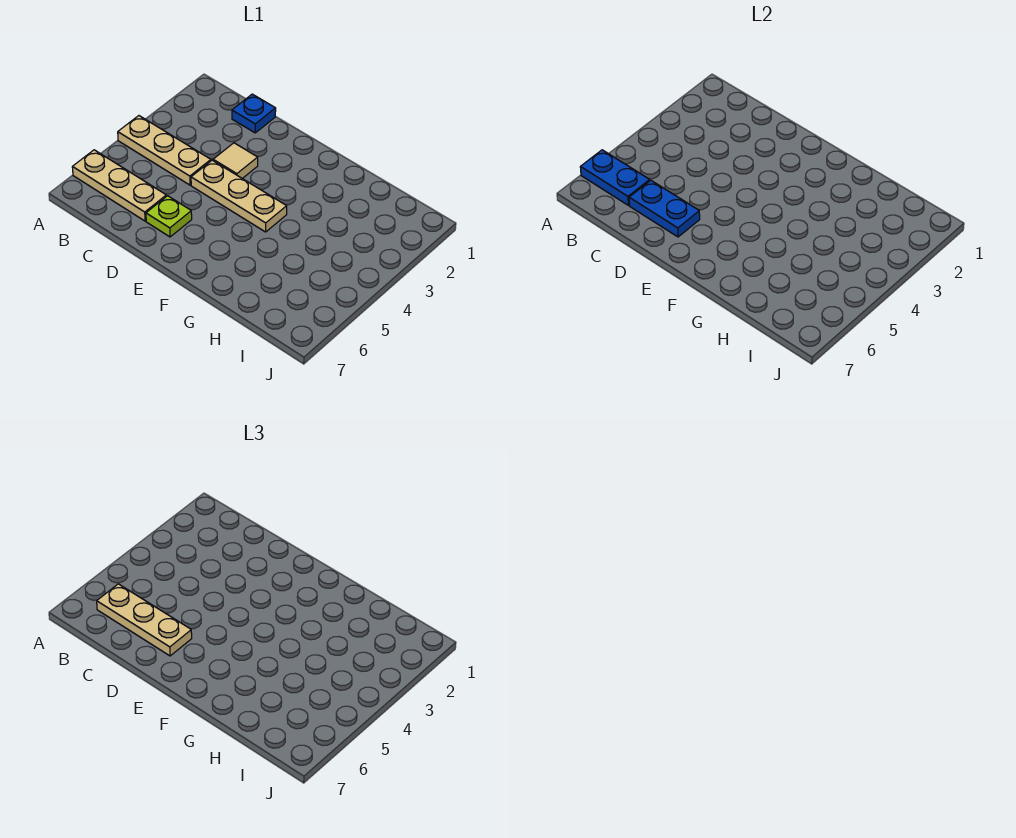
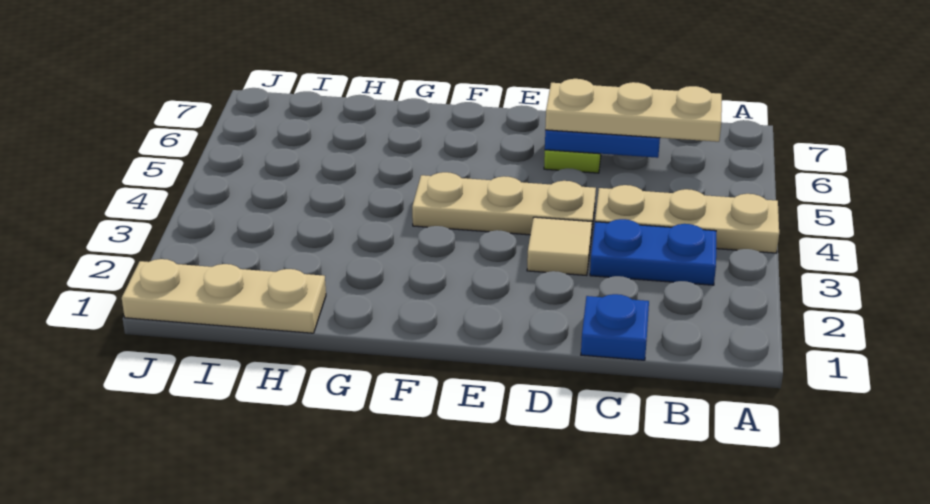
tan 1x3 plate [72,150,166,221] -> tan 1x3 plate moved to [122,259,326,333]
blue 1x2 plate [580,150,650,205] -> blue 1x2 plate moved to [590,219,716,285]

